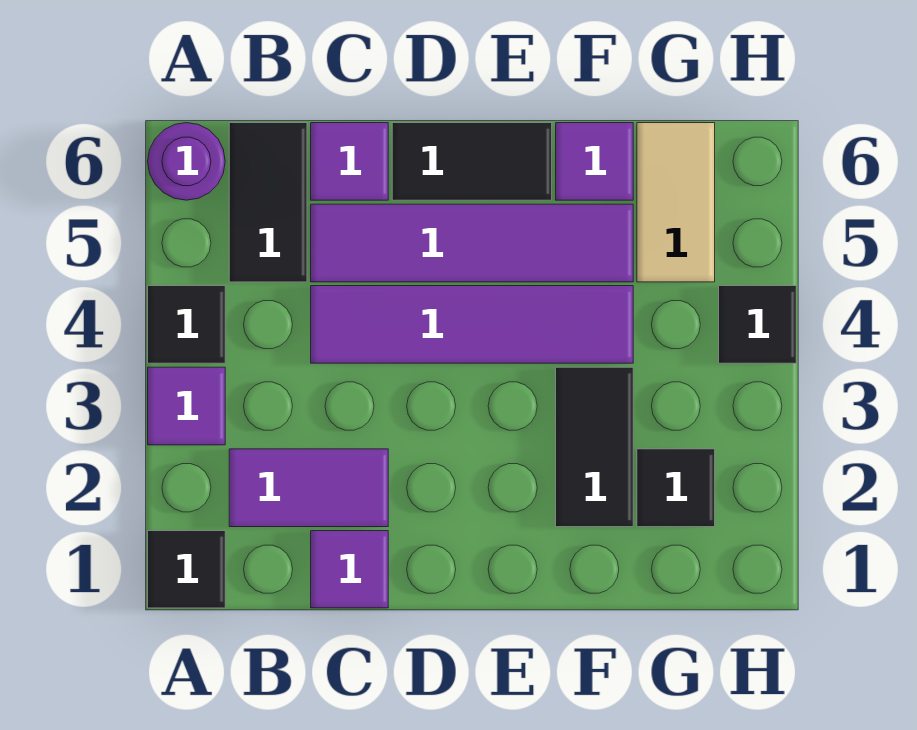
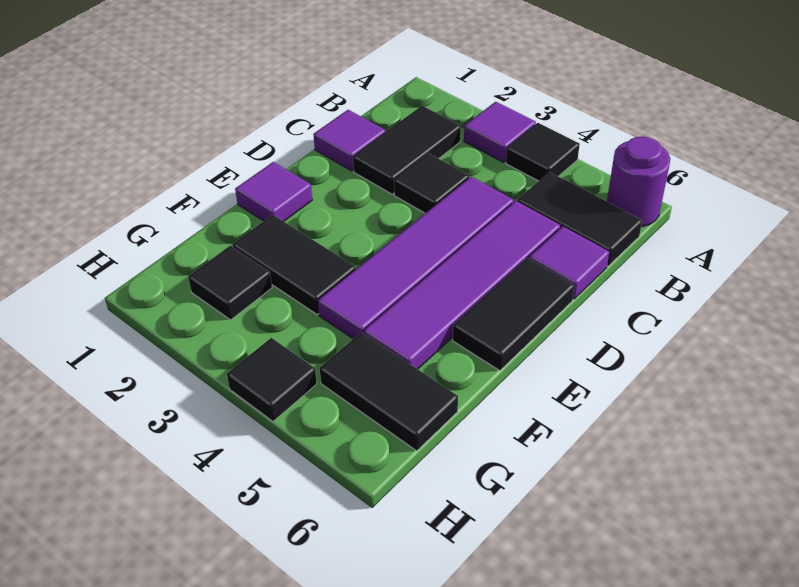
black 1x1 tile [148,531,225,608] -> black 1x1 tile moved to [394,153,469,213]
purple 1x2 tile [229,449,388,527] -> black 1x2 tile [353,106,461,194]
purple 1x1 tile [556,123,633,200] -> purple 1x1 tile moved to [235,162,312,221]
tan 1x2 tile [637,123,715,282] -> black 1x2 tile [320,332,458,451]

